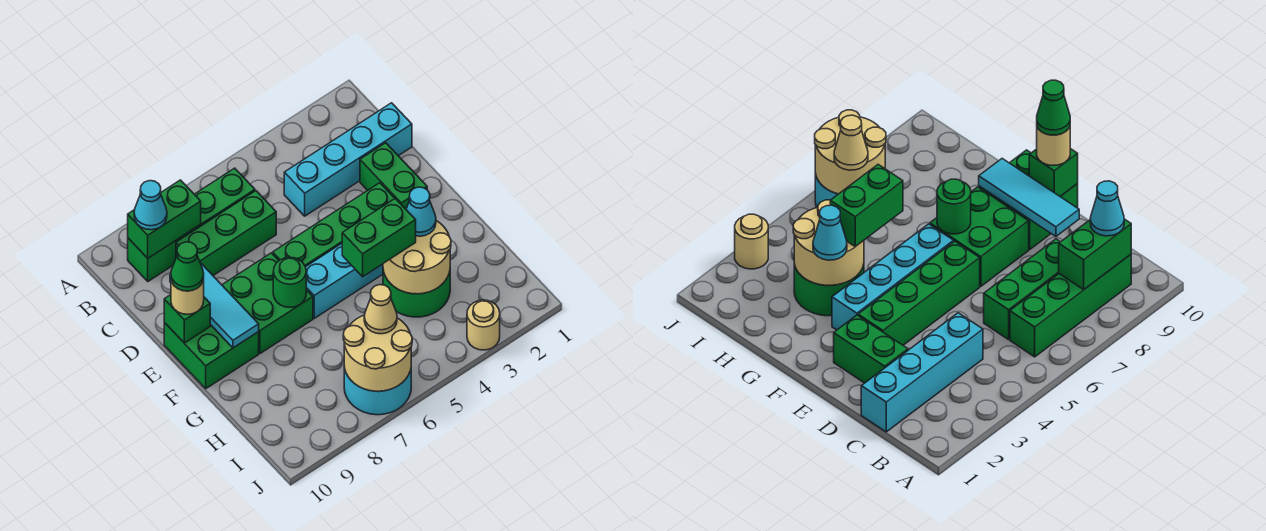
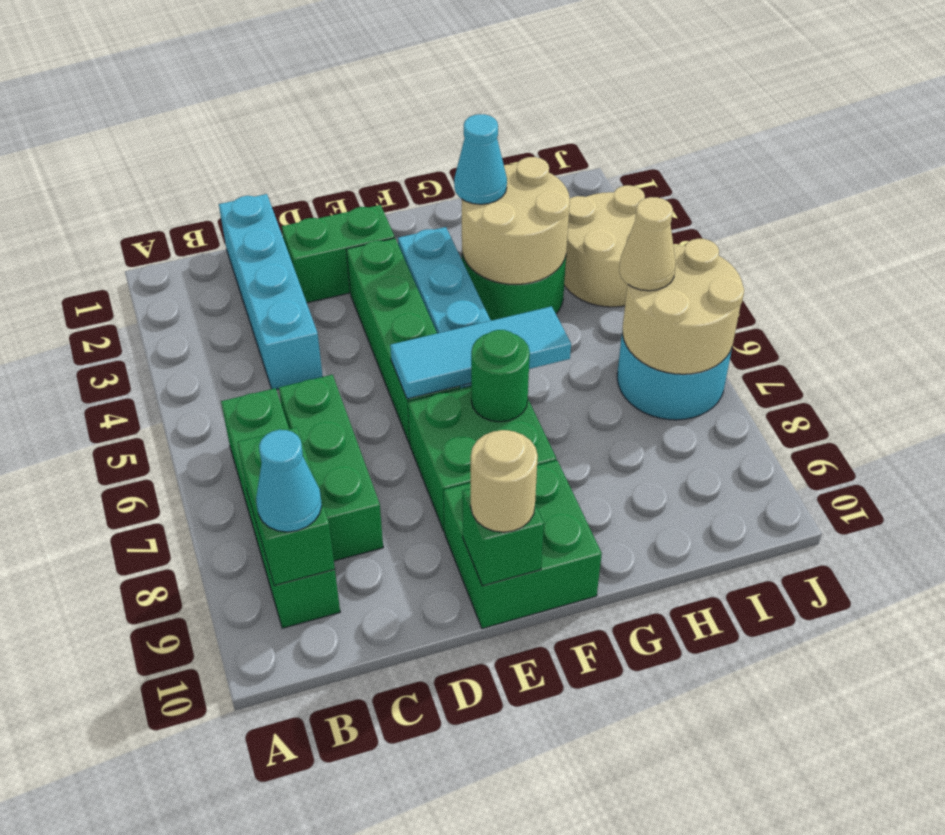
cyan 1x3 tile [170,264,259,348] -> cyan 1x3 tile moved to [390,306,571,399]
green 1x1 cone [171,242,204,291] -> none
green 1x2 brick [342,198,416,277] -> none
tan 1x1 round brick [467,300,500,350] -> tan 2x2 round brick [564,185,645,307]

